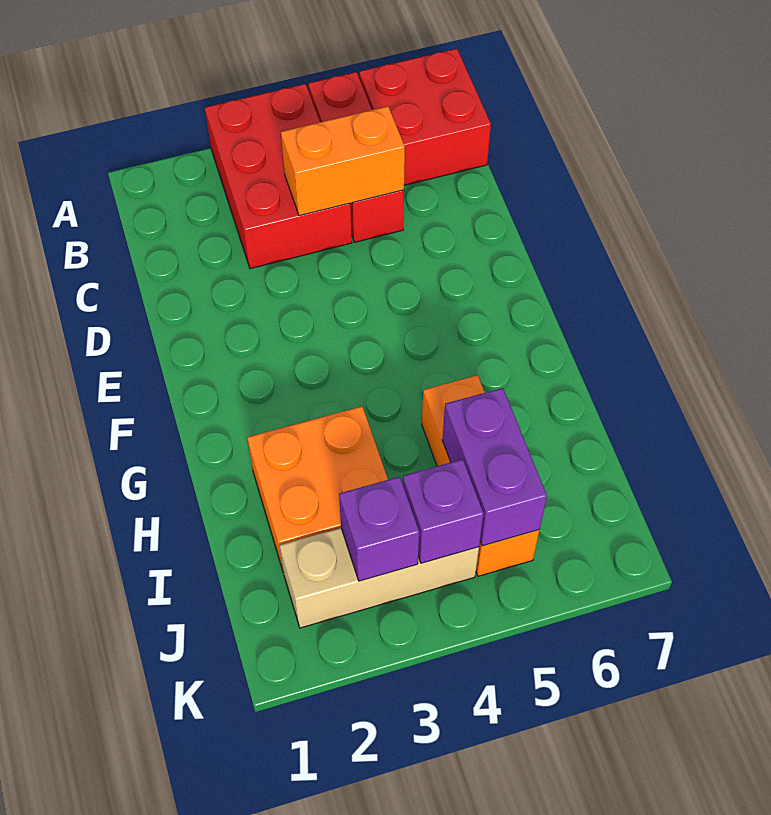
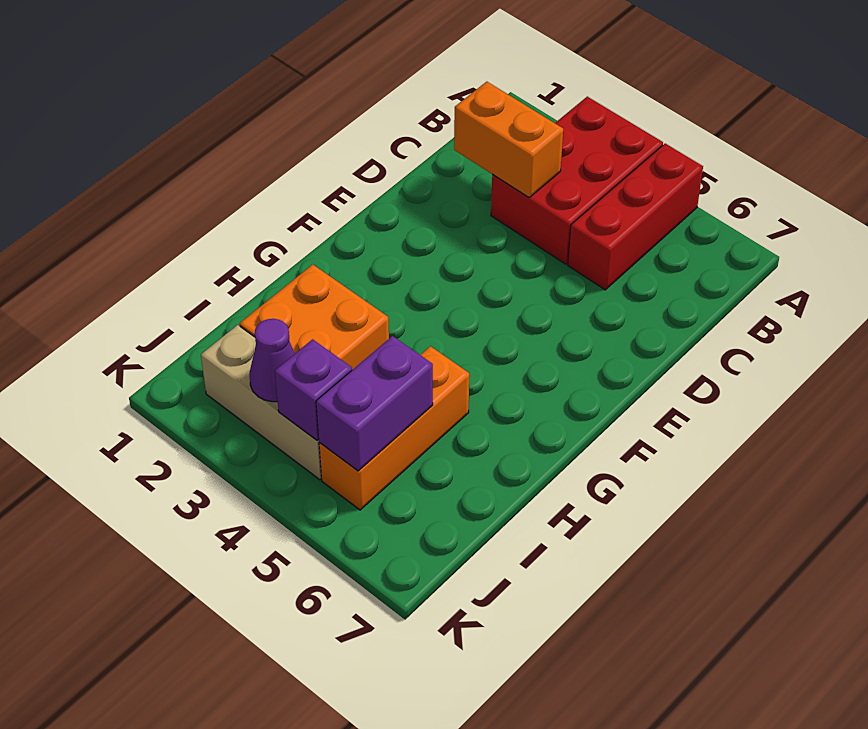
red 2x2 brick [359,49,491,185] -> none
orange 1x2 brick [281,106,405,216] -> orange 1x2 brick moved to [454,82,563,197]
purple 1x1 brick [339,477,419,581] -> purple 1x1 cone [250,319,295,402]

